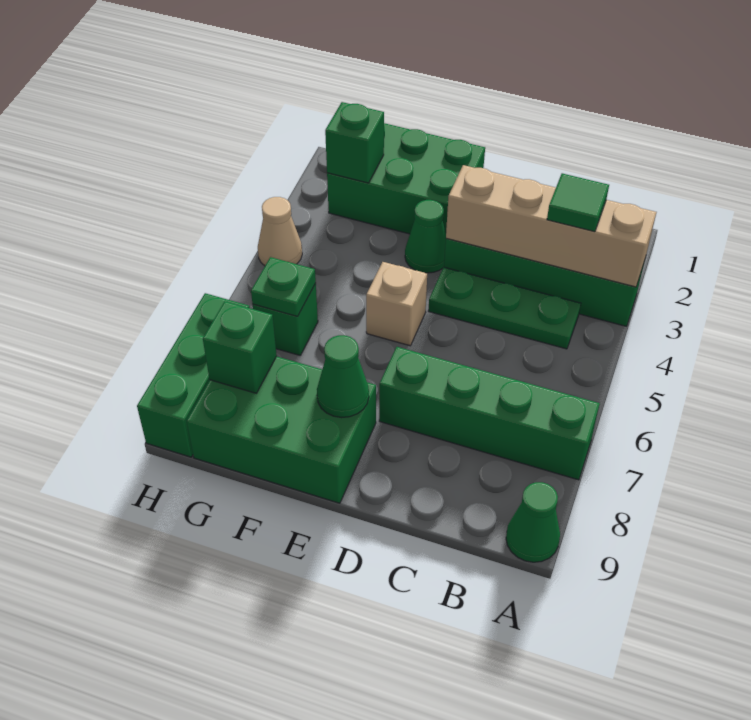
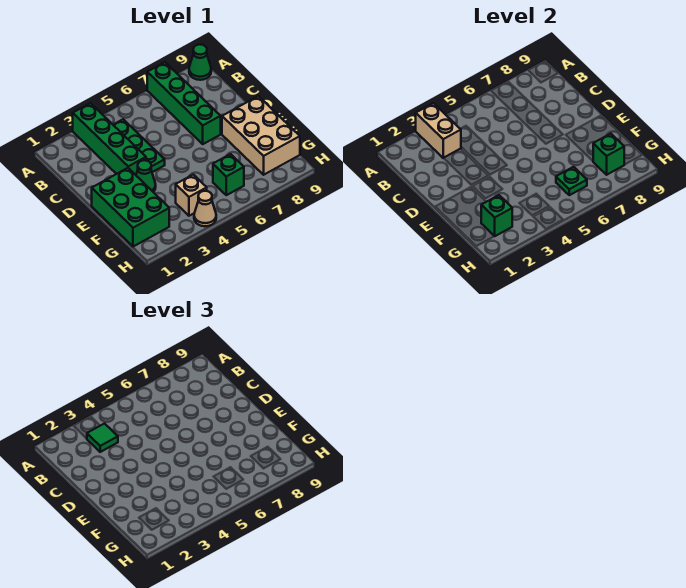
tan 1x4 brick [446,165,656,287] -> tan 1x2 brick [416,103,461,158]
tan 1x1 brick [366,262,427,346] -> tan 1x1 brick moved to [176,175,207,216]
green 2x3 brick [187,356,376,503] -> tan 2x3 brick [222,96,300,175]
green 1x1 cone [317,335,369,418] -> none
green 1x3 brick [137,293,250,457] -> none

